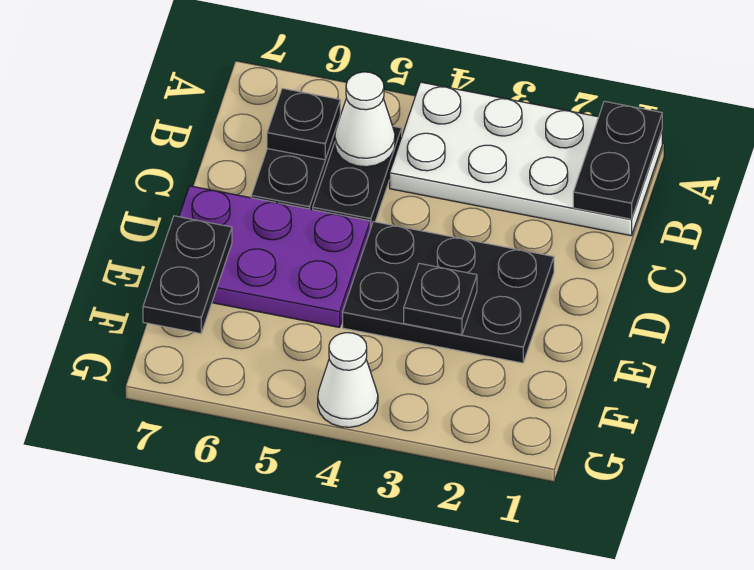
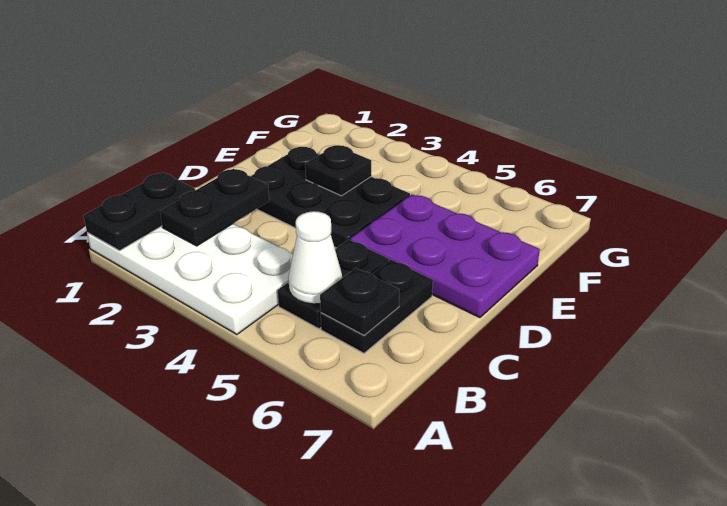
black 1x2 plate [143,216,232,334] -> black 1x2 plate moved to [160,169,269,246]
white 1x1 cone [318,333,378,427] -> none

